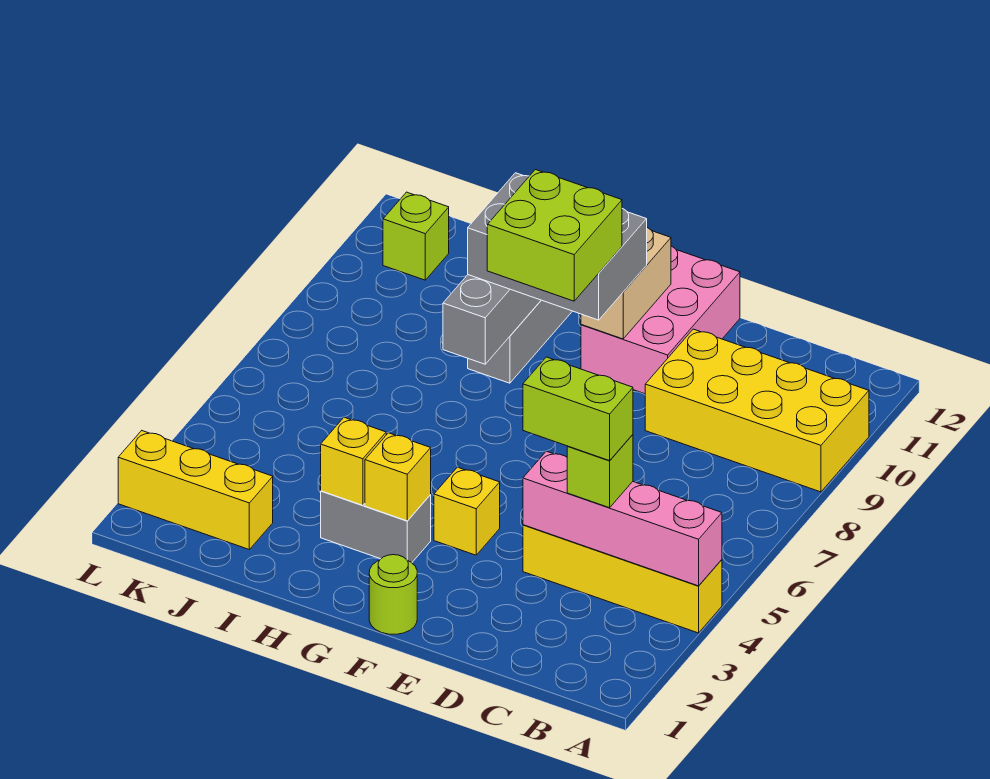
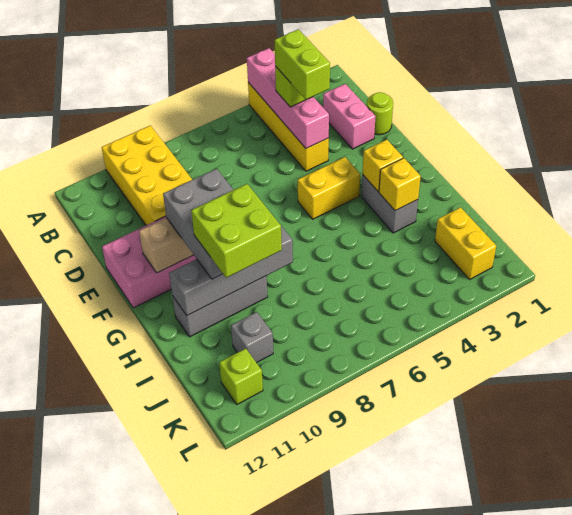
none -> pink 1x2 brick [323,84,376,149]
lime 1x1 round brick [369,555,417,634] -> lime 1x1 round brick moved to [367,92,393,135]
yellow 1x1 brick [434,467,500,555] -> yellow 1x2 brick [298,157,360,219]
lime 2x2 brick [487,170,622,301] -> lime 2x2 brick moved to [191,184,282,278]
yellow 1x3 brick [118,431,273,549] -> yellow 1x2 brick [435,207,496,279]
none -> grey 1x1 brick [231,312,273,363]

